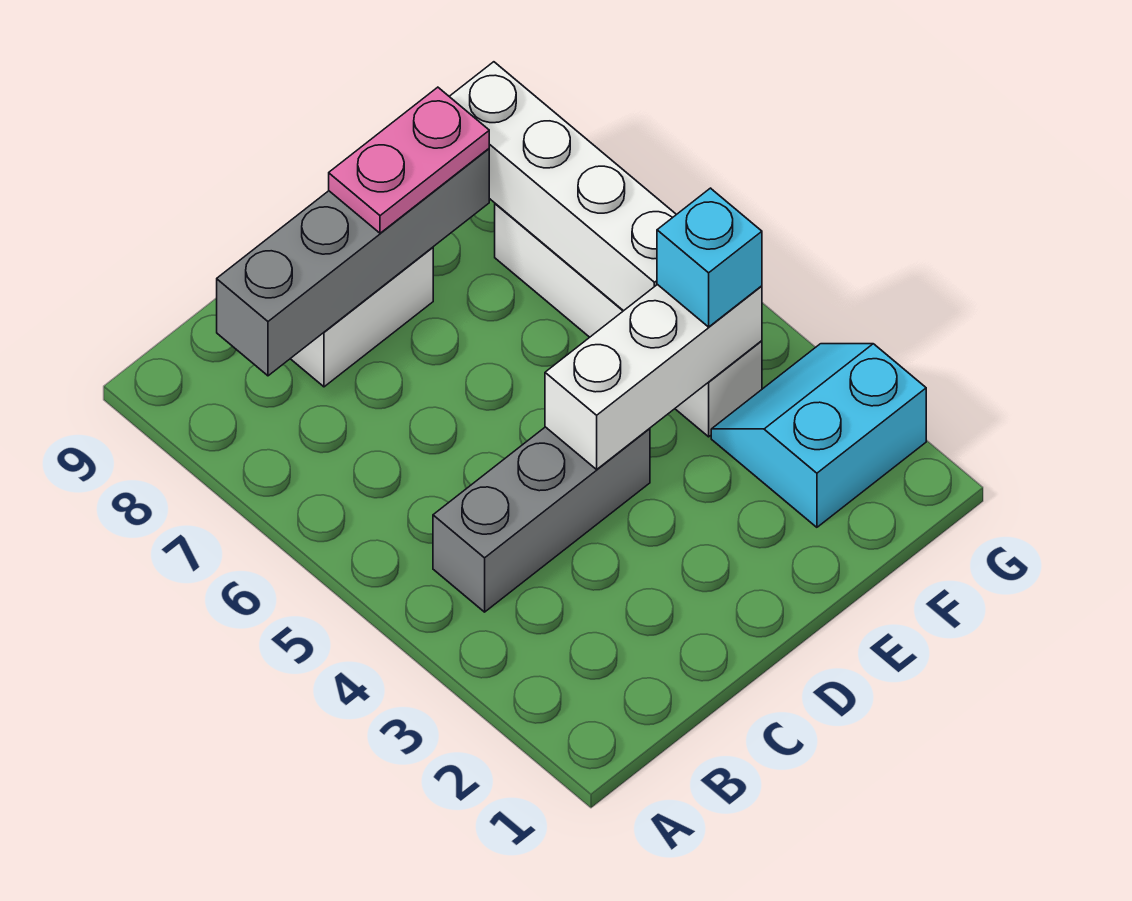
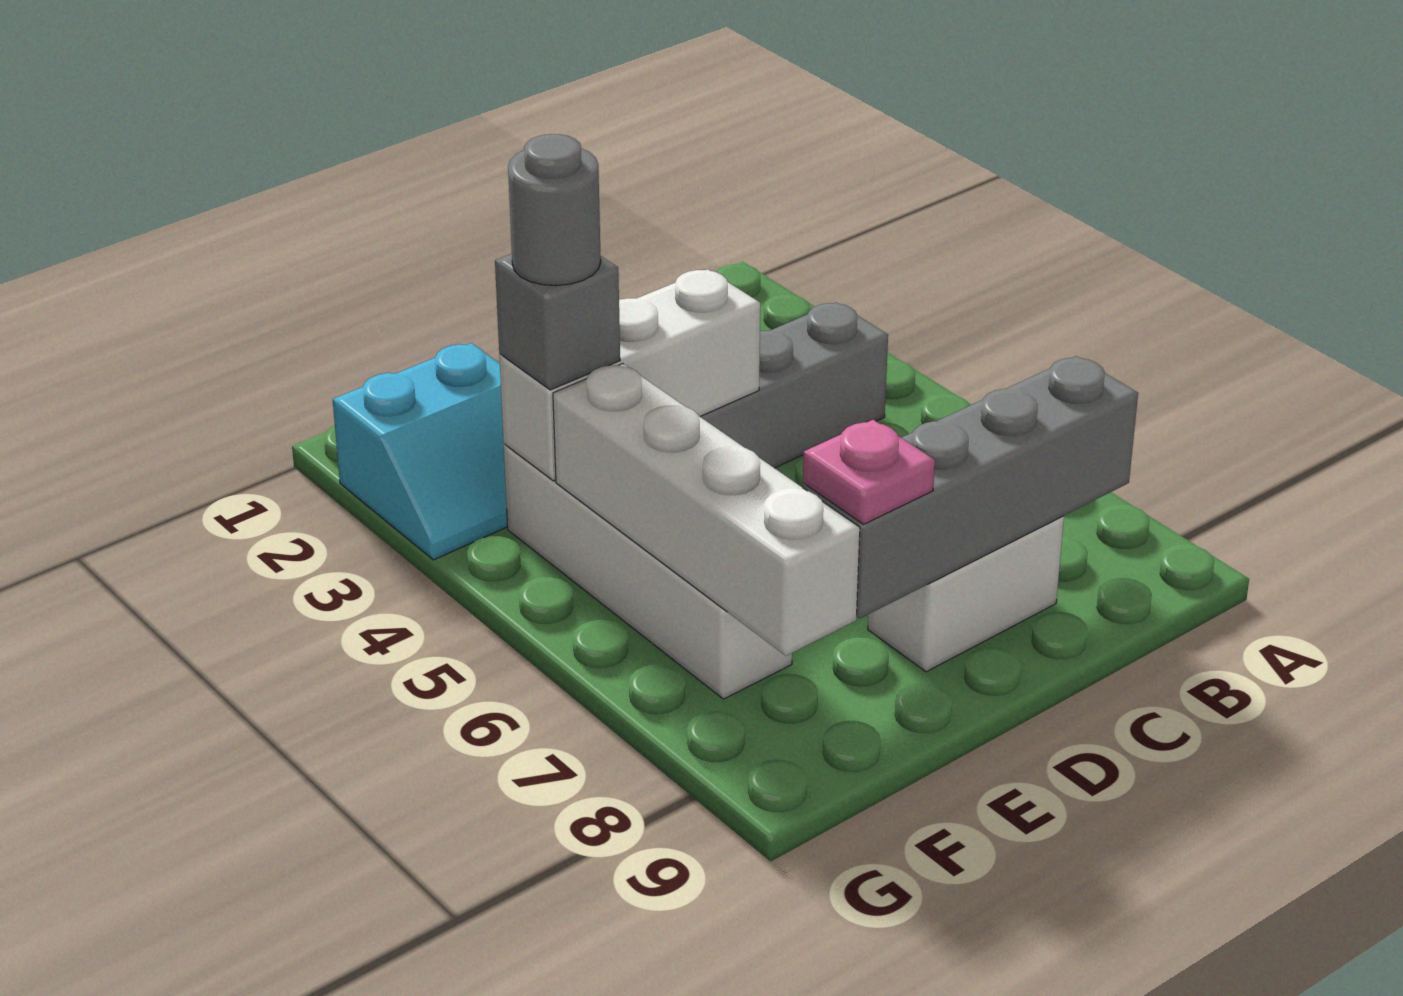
pink 1x2 plate [329,87,489,233] -> pink 1x1 plate [803,420,935,524]
cyan 1x1 brick [657,188,762,327] -> grey 1x1 brick [495,254,620,390]
none -> grey 1x1 round brick [508,134,601,286]

